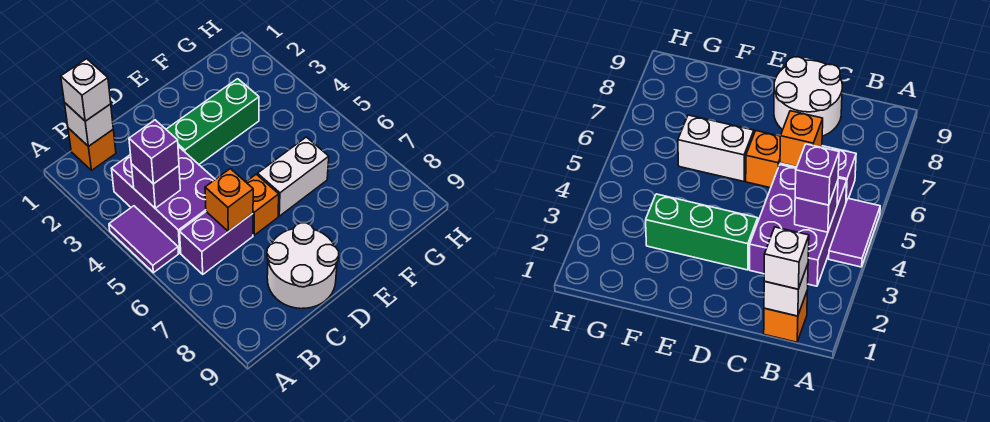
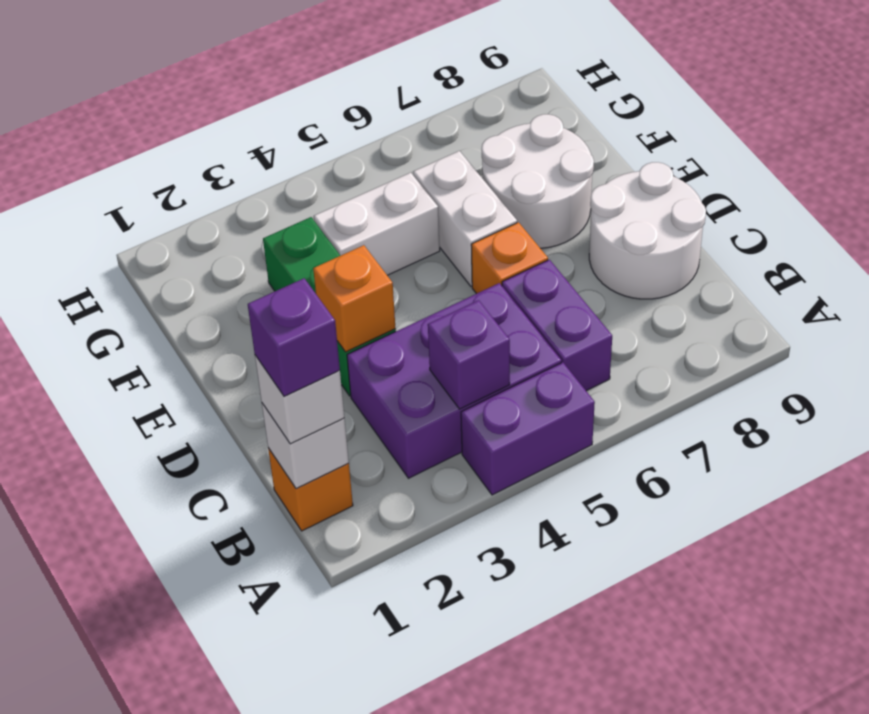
purple 1x2 tile [109,206,178,273] -> purple 1x2 brick [461,362,595,495]
purple 1x1 brick [129,120,179,184] -> purple 1x1 brick moved to [248,278,340,396]
orange 1x1 brick [205,169,253,232] -> orange 1x1 brick moved to [313,245,396,352]
none -> white 2x2 round brick [482,114,594,248]
none -> white 1x2 brick [314,173,440,275]

